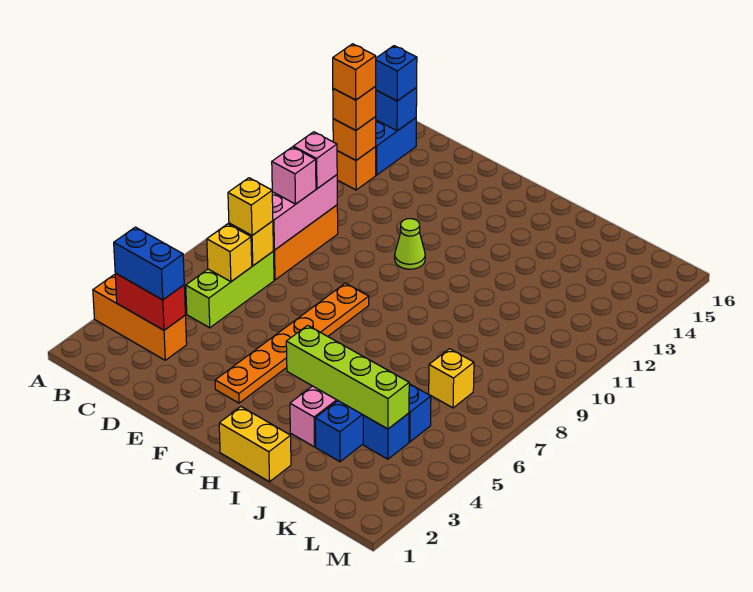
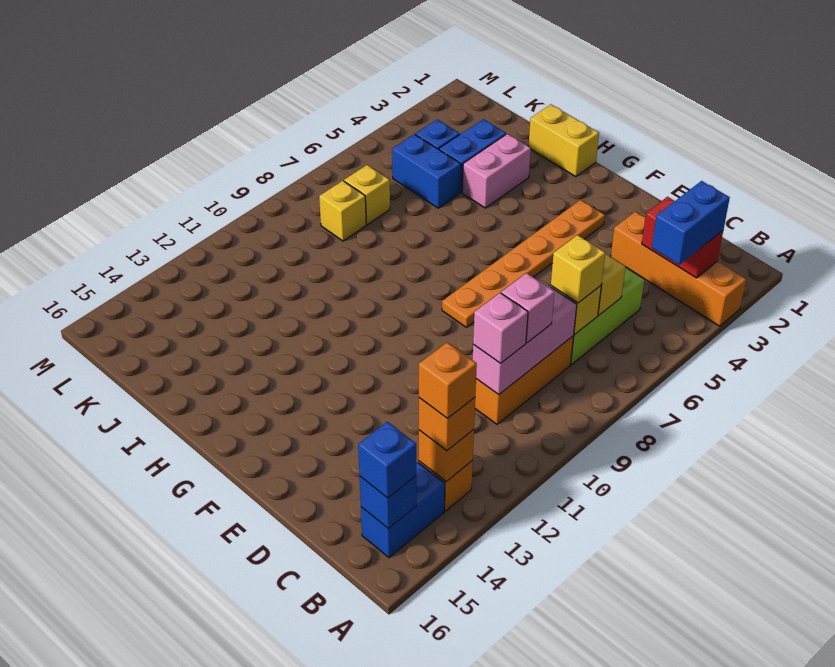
orange 1x3 brick [93,275,187,360] -> orange 1x4 brick [611,212,746,326]
blue 1x2 brick [114,227,184,300] -> blue 1x2 brick turned to [652,181,730,265]
lime 1x1 cone [395,219,425,269] -> none
lime 1x4 brick [286,325,409,429] -> none
none -> yellow 1x1 brick [319,181,366,241]

